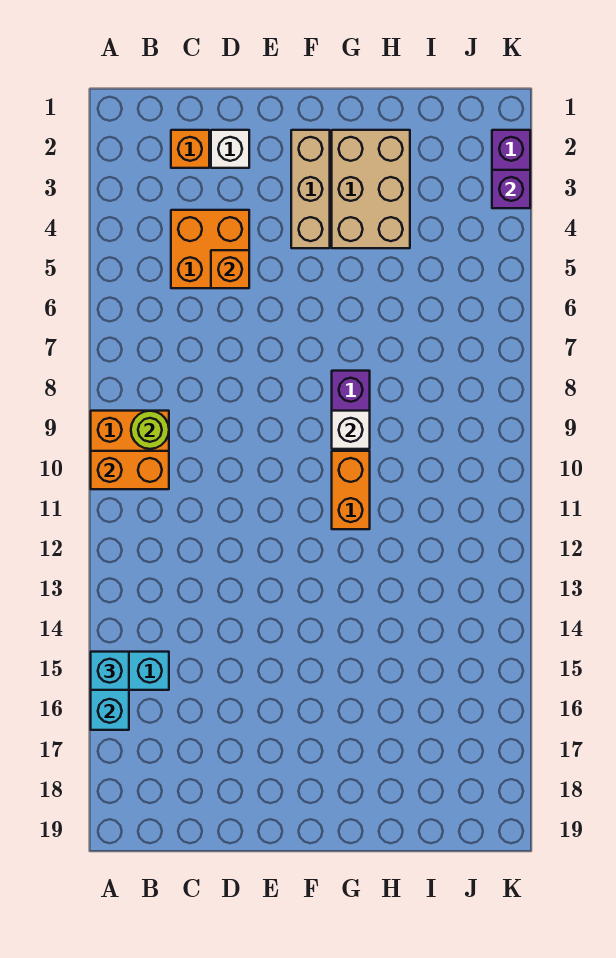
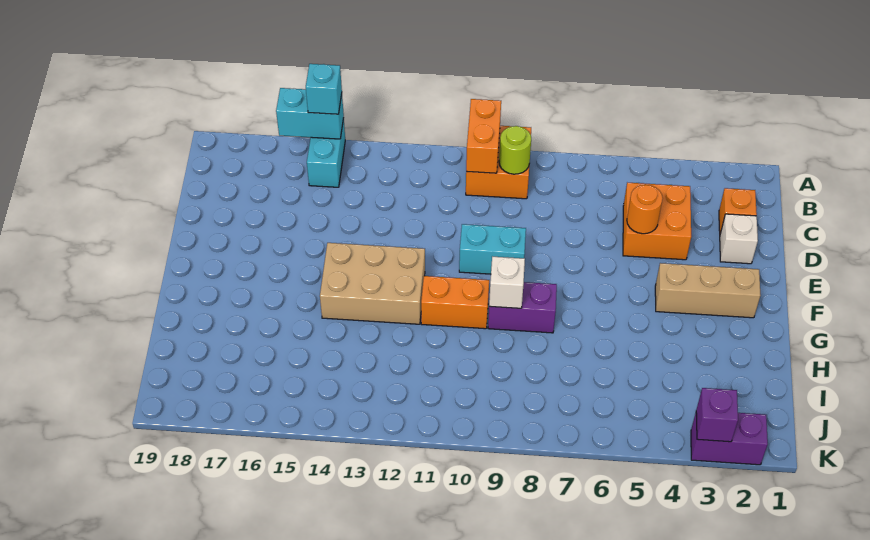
orange 1x1 brick [211,250,249,288] -> orange 1x1 round brick [627,185,663,234]
none -> cyan 1x2 brick [459,224,526,274]
tan 2x3 brick [332,130,410,248] -> tan 2x3 brick moved to [320,243,425,324]

